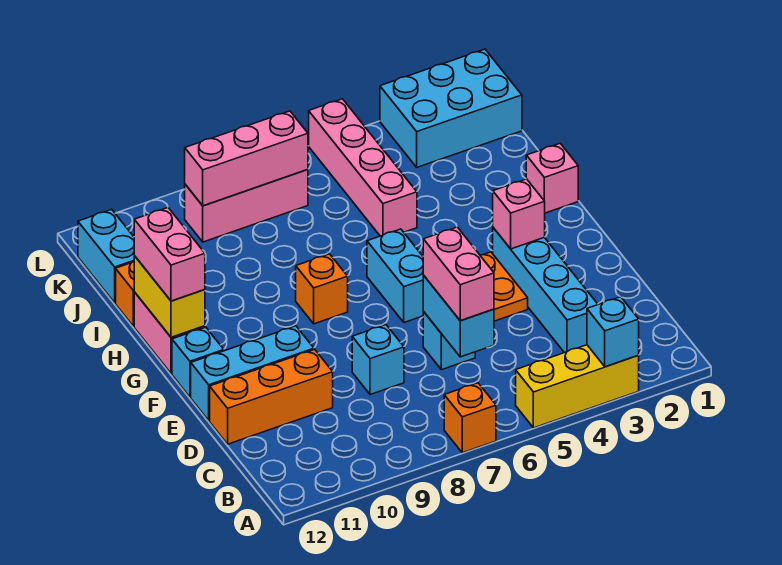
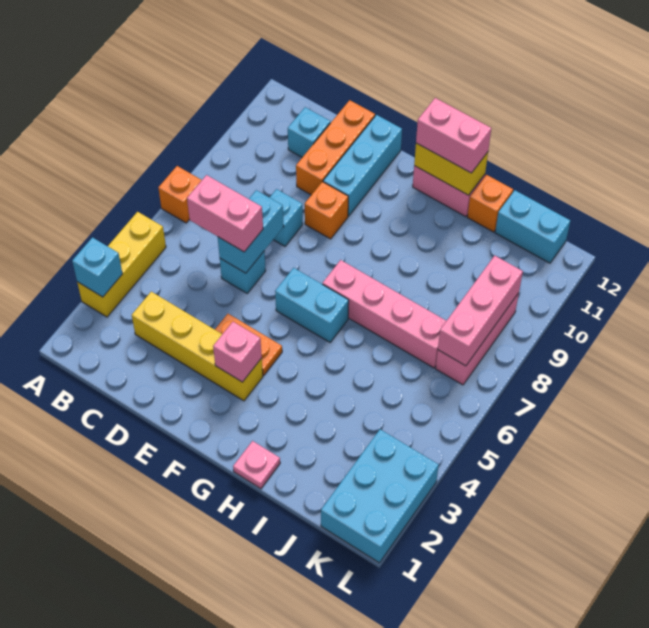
cyan 1x4 brick [493,228,598,353] -> yellow 1x4 brick [132,292,263,401]
cyan 1x2 brick [423,275,494,357] -> cyan 1x2 brick turned to [218,190,284,273]
cyan 1x1 brick [172,327,224,397] -> cyan 1x1 brick moved to [288,107,330,157]
orange 1x1 brick [296,254,348,324] -> orange 1x1 brick moved to [305,182,348,239]
pink 1x1 brick [526,143,578,213] -> pink 1x1 plate [233,441,280,489]
pink 1x4 brick [309,99,417,236] -> pink 1x4 brick moved to [323,260,446,368]

